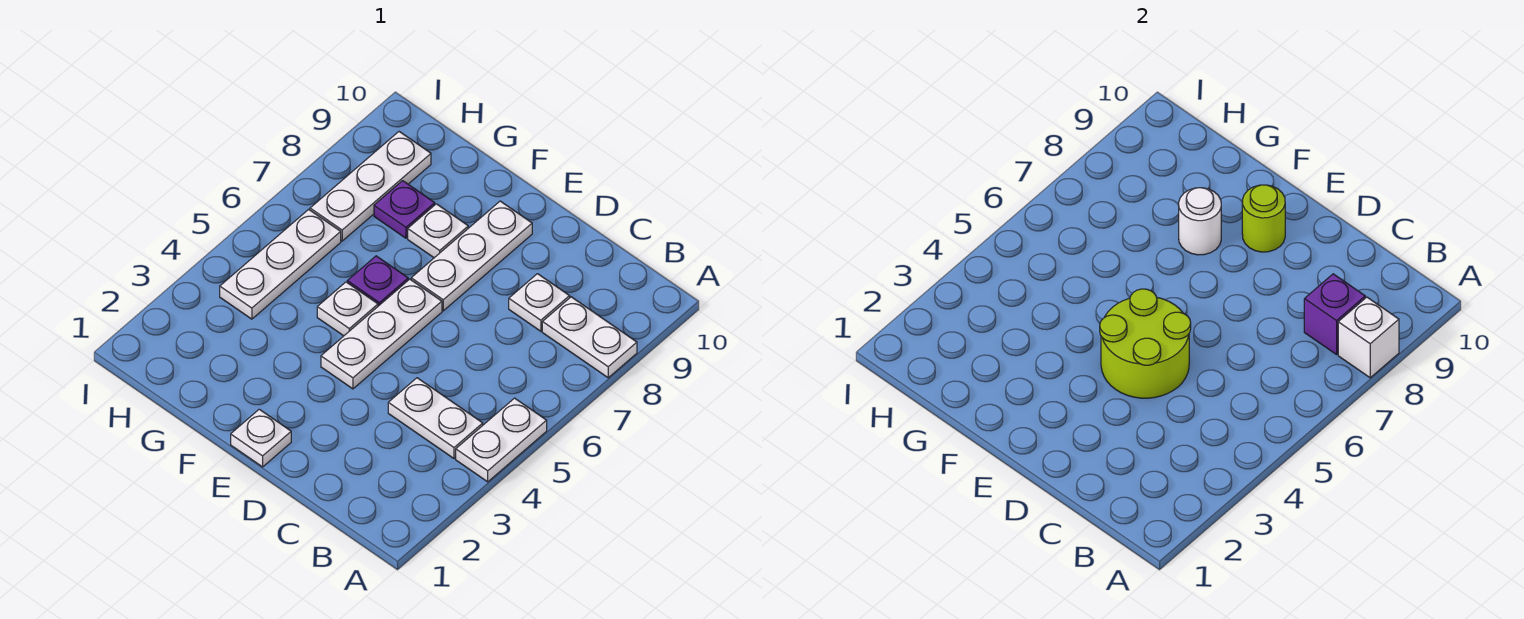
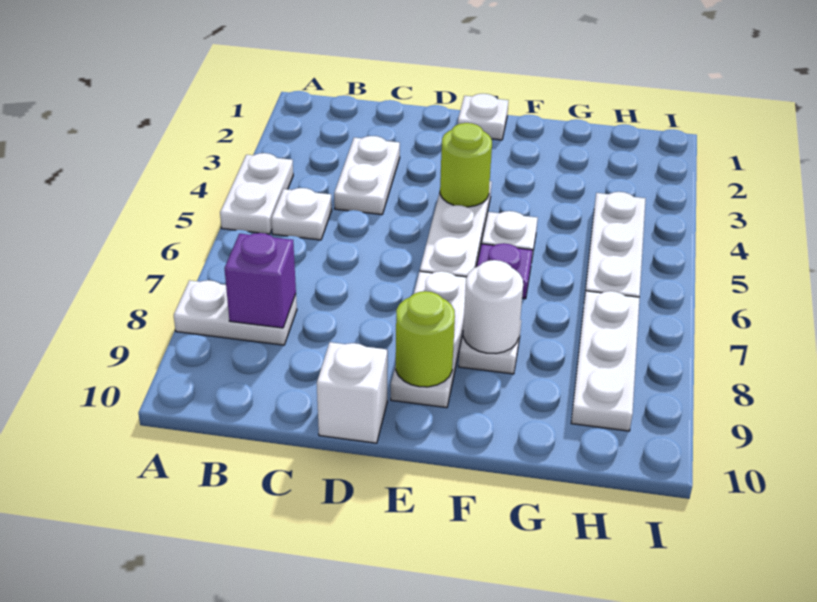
white 1x1 brick [1338,297,1399,378] -> white 1x1 brick moved to [317,342,388,443]
white 1x2 plate [388,378,483,459] -> white 1x2 plate turned to [334,136,400,215]
white 1x1 plate [509,274,570,331] -> white 1x1 plate moved to [271,188,332,240]
lime 2x2 round brick [1100,289,1191,398] -> lime 1x1 round brick [440,123,492,207]
purple 1x1 plate [374,181,435,238] -> none

